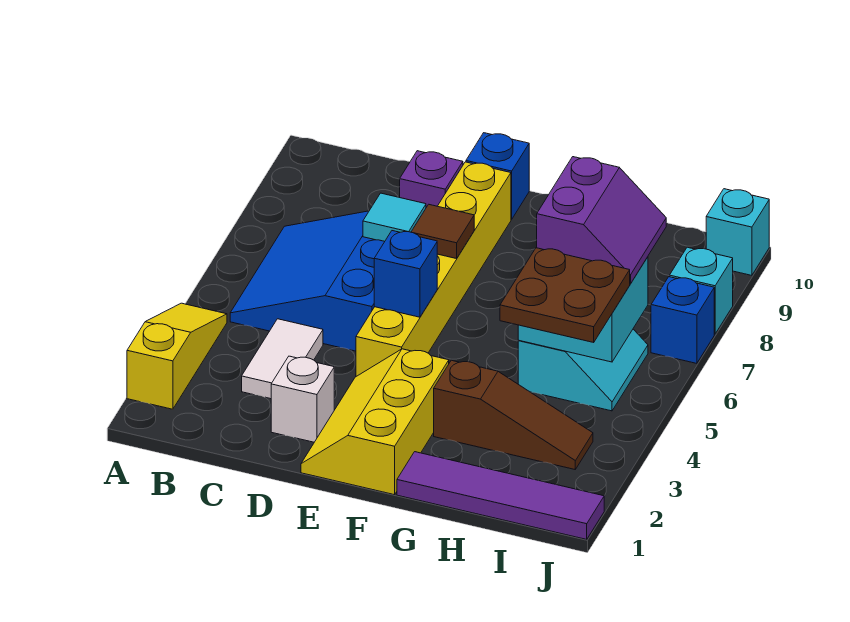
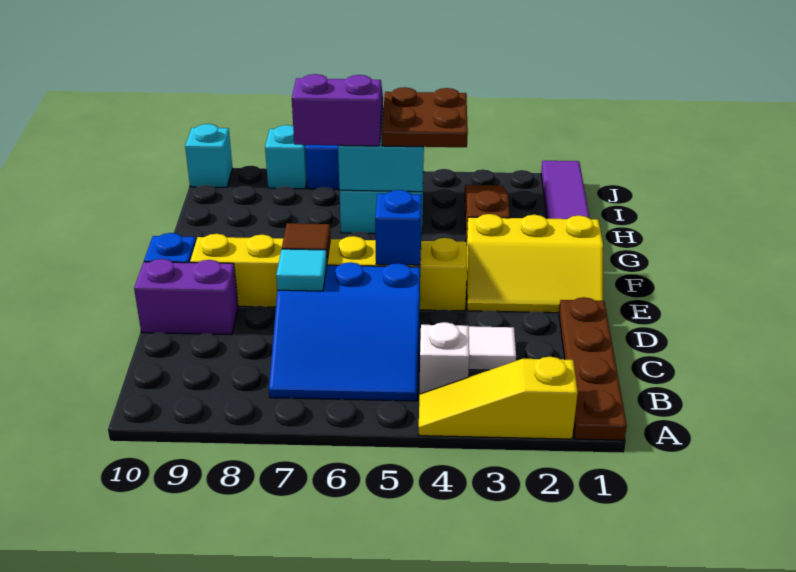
none -> brown 1x4 plate [559,297,627,440]
white 1x1 brick [271,356,334,442] -> white 1x1 brick moved to [420,322,469,394]
purple 1x1 brick [400,151,463,207] -> purple 1x2 brick [134,259,238,335]

